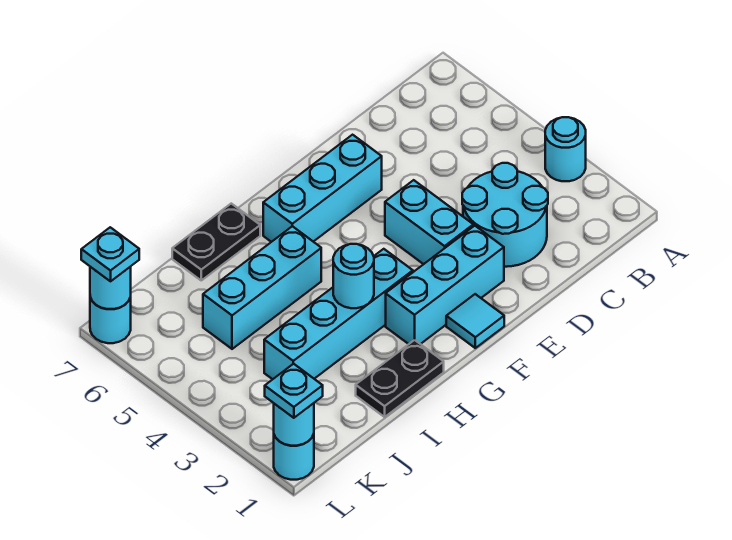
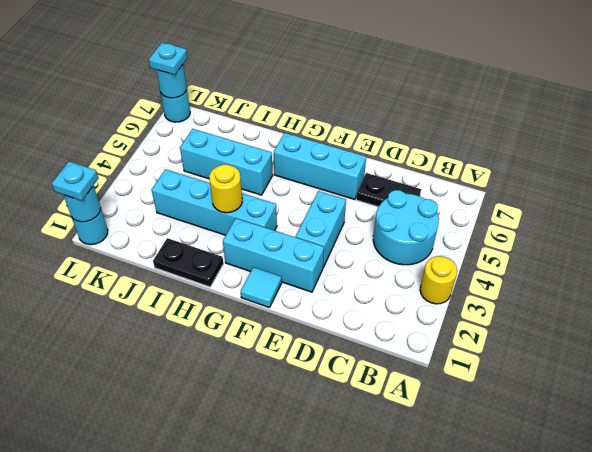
cyan 1x1 round brick [545,117,586,181] -> yellow 1x1 round brick [420,256,457,304]
cyan 2x2 round brick [462,163,548,267] -> cyan 2x2 round brick moved to [373,190,439,265]
cyan 1x1 round brick [333,244,374,308] -> yellow 1x1 round brick [209,164,242,213]
black 1x2 plate [172,204,260,280] -> black 1x2 plate moved to [356,173,421,207]

